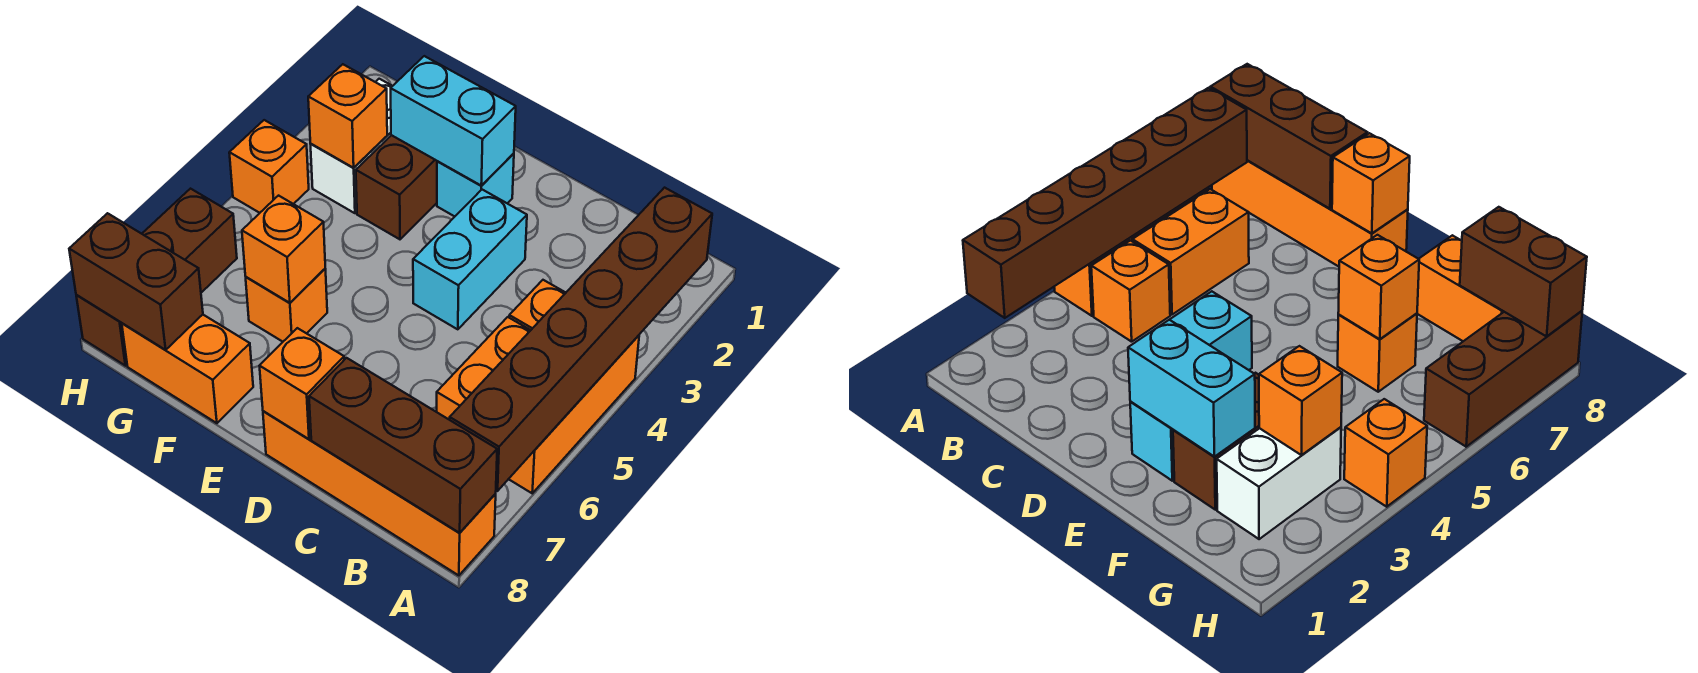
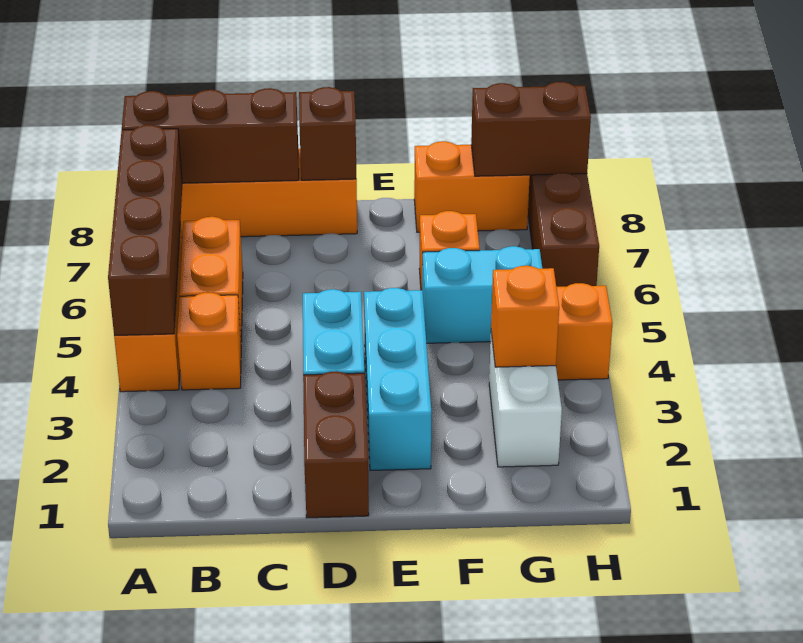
brown 1x6 brick [450,188,712,491] -> brown 1x4 brick [108,125,183,336]
orange 1x1 brick [260,328,344,439] -> brown 1x1 brick [299,87,356,180]
cyan 1x1 brick [437,153,514,216] -> cyan 1x3 brick [364,288,432,470]
cyan 1x2 brick [391,56,516,185] -> cyan 1x2 brick moved to [422,246,542,343]
brown 1x2 brick [356,135,437,239] -> brown 1x2 brick moved to [303,371,369,518]
orange 1x1 brick [242,196,325,303] -> none

